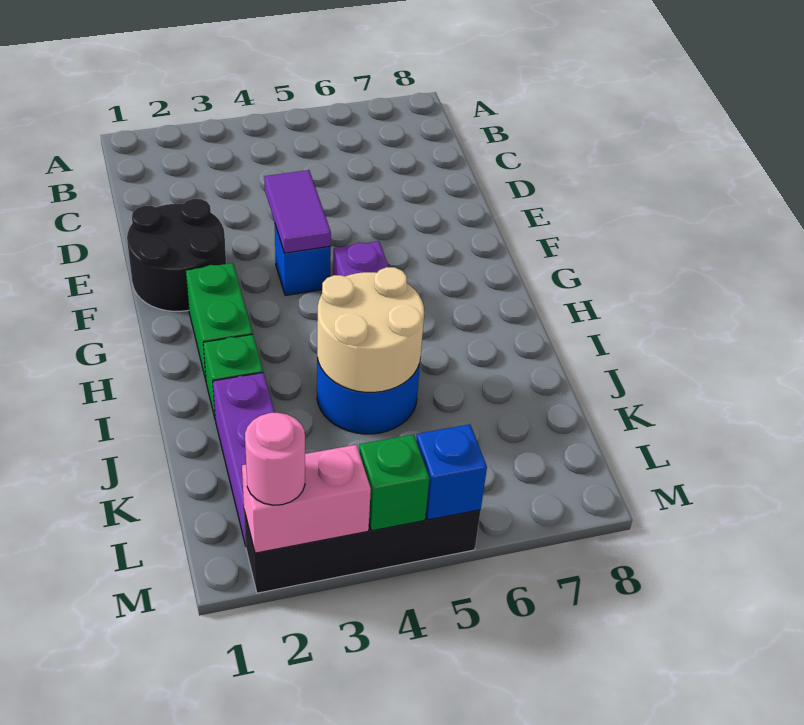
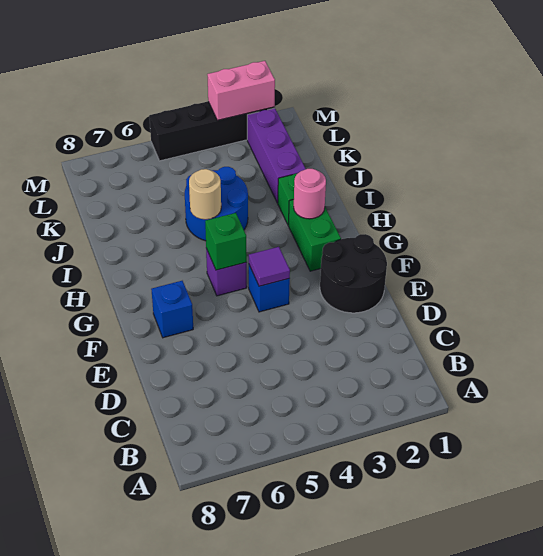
purple 1x2 tile [264,170,331,253] -> purple 1x1 tile [249,247,290,286]
tan 2x2 round brick [317,267,424,392] -> tan 1x1 round brick [189,169,221,219]
pink 1x1 round brick [245,413,305,505] -> pink 1x1 round brick moved to [294,169,326,219]
green 1x1 brick [359,434,429,531] -> green 1x1 brick moved to [205,213,247,270]
blue 1x1 brick [416,424,487,520] -> blue 1x1 brick moved to [151,281,193,338]

